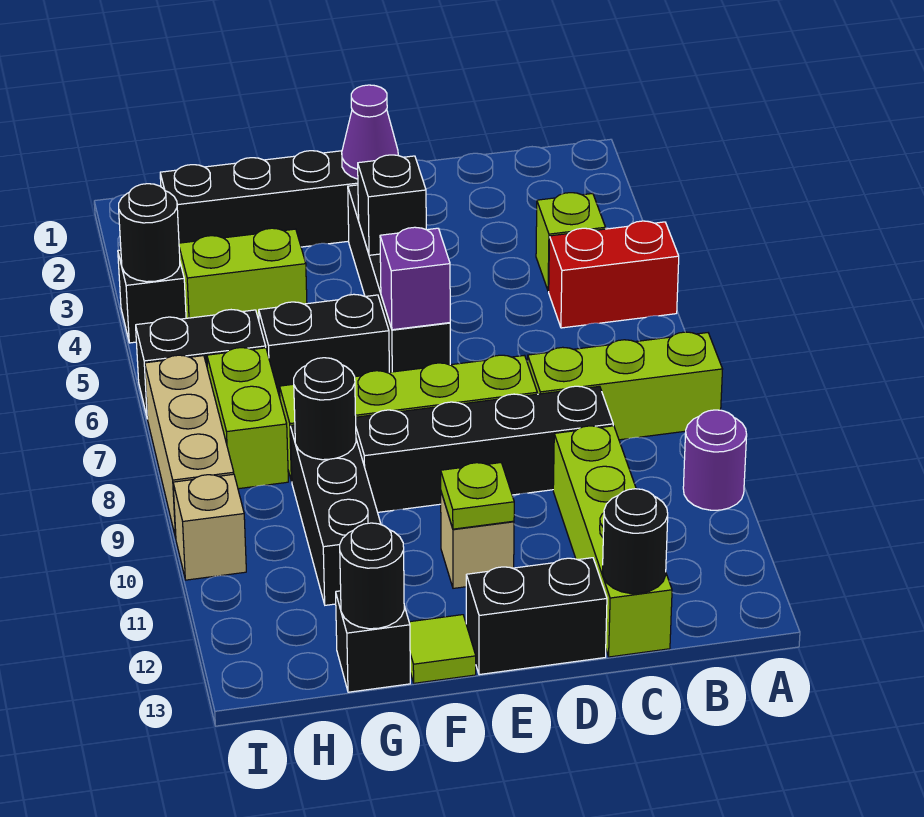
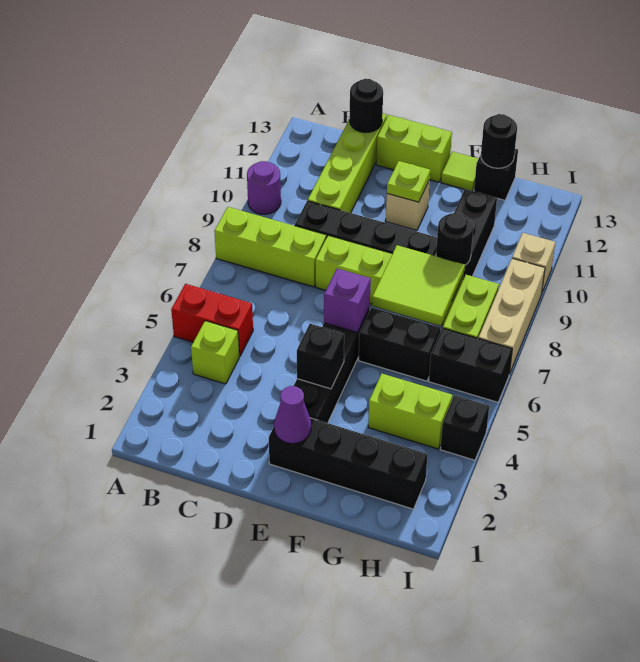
black 1x2 brick [466,558,607,675] -> lime 1x2 brick [376,115,452,182]
none -> lime 2x2 tile [372,245,465,326]
black 1x1 round brick [119,184,180,282] -> none

